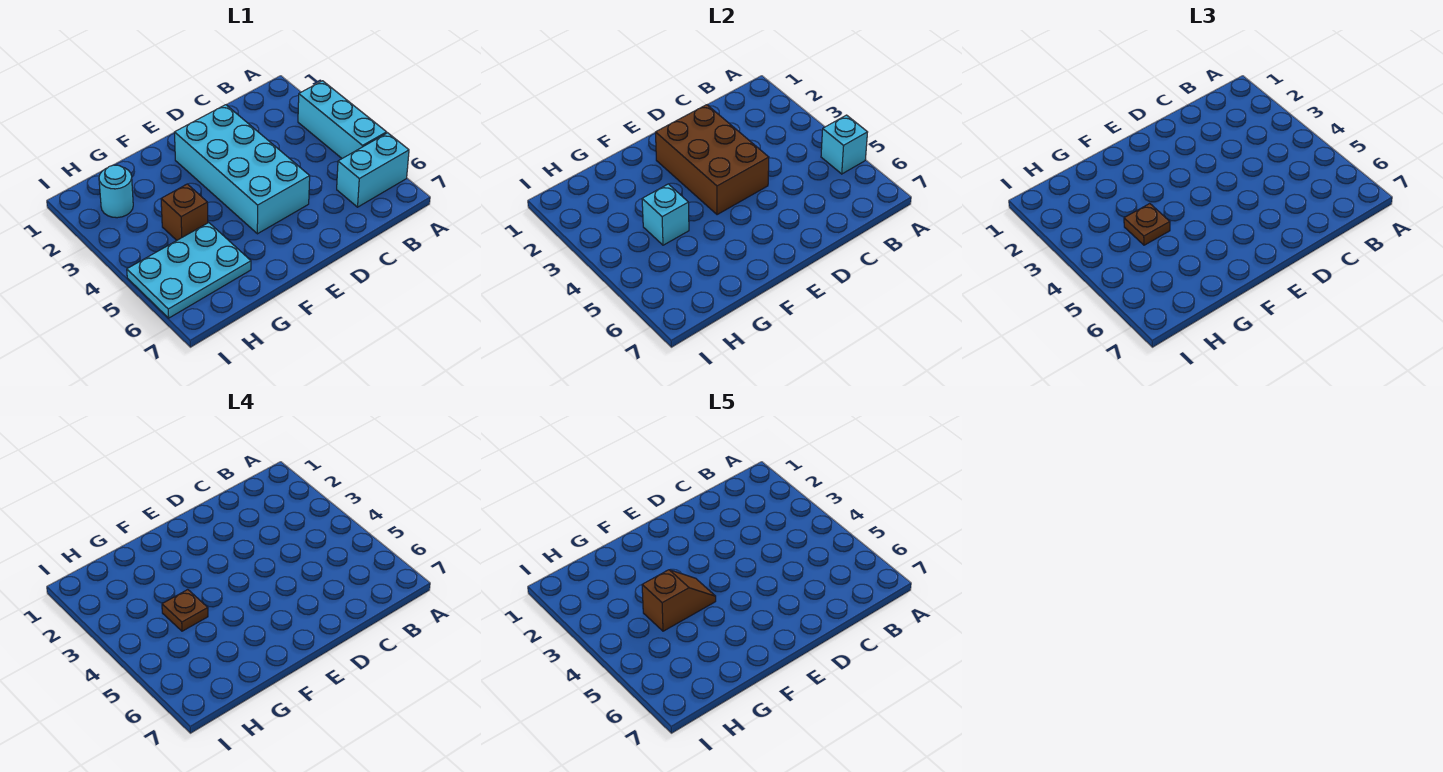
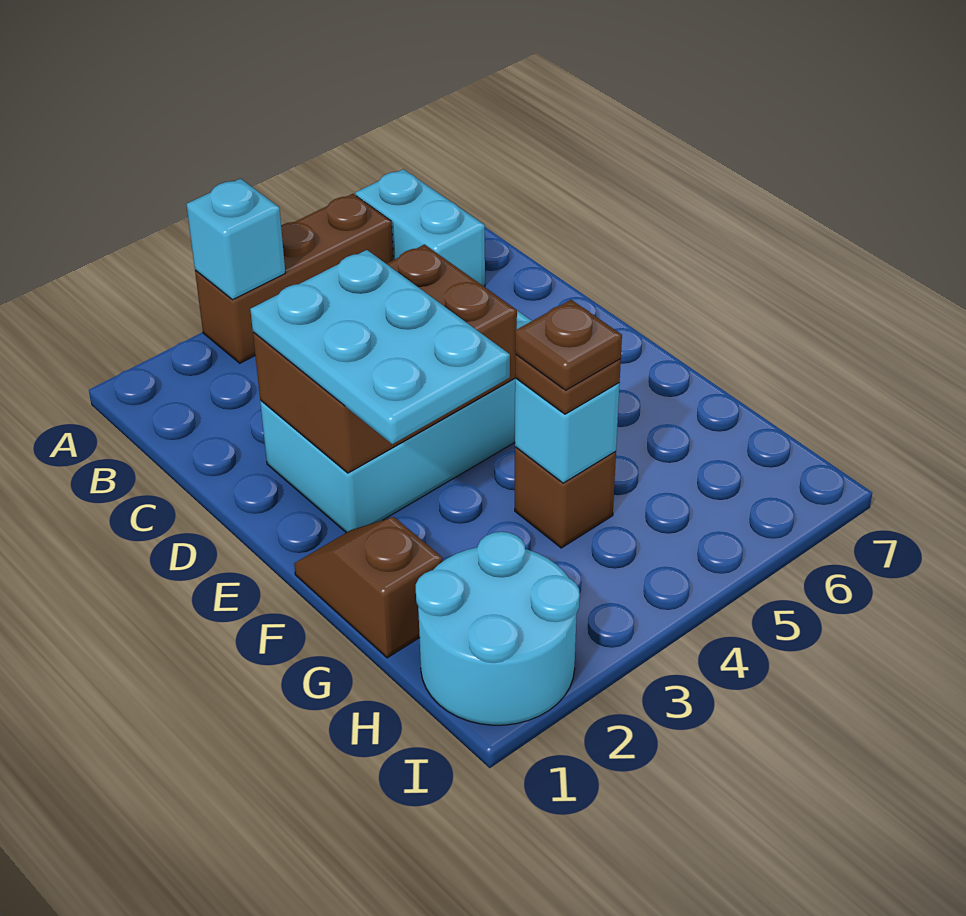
cyan 1x3 brick [298,81,387,158] -> brown 1x3 brick [195,194,393,363]
cyan 1x1 brick [821,115,868,174] -> cyan 1x1 brick moved to [186,179,285,300]
brown 1x2 slope [642,570,716,631] -> brown 1x2 slope moved to [294,517,443,658]
cyan 2x3 plate [127,223,251,318] -> cyan 2x3 plate moved to [250,250,510,444]
cyan 1x1 round brick [99,165,133,218] -> cyan 2x2 round brick [416,532,580,725]

